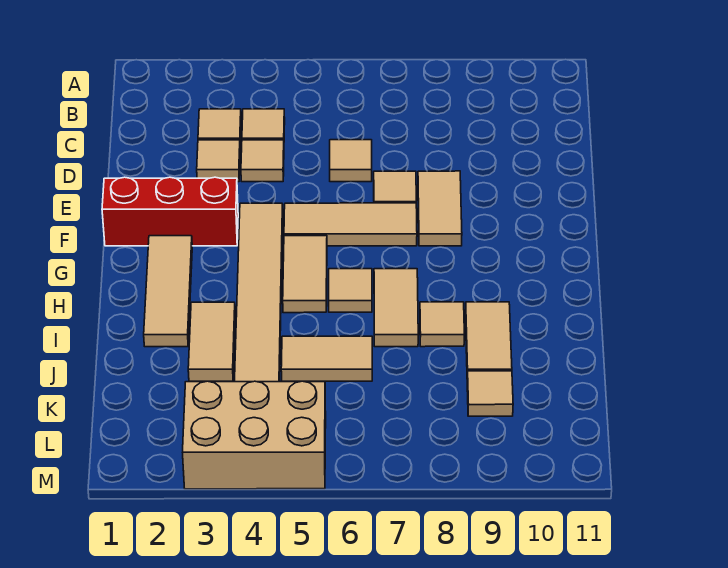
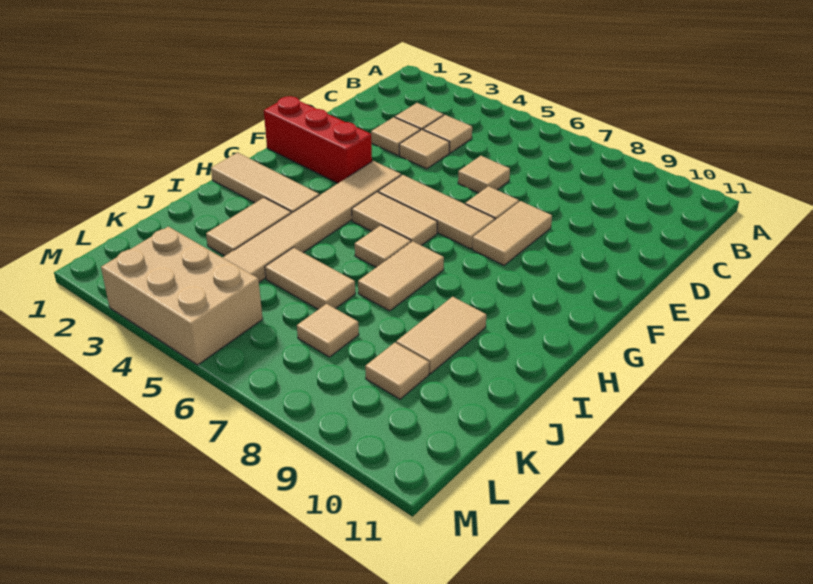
tan 1x3 tile [144,236,192,347] -> tan 1x3 tile turned to [211,153,319,213]
tan 1x2 tile [283,236,327,313] -> tan 1x2 tile turned to [352,192,437,245]
tan 1x1 tile [420,302,464,347] -> tan 1x1 tile moved to [297,304,359,357]

